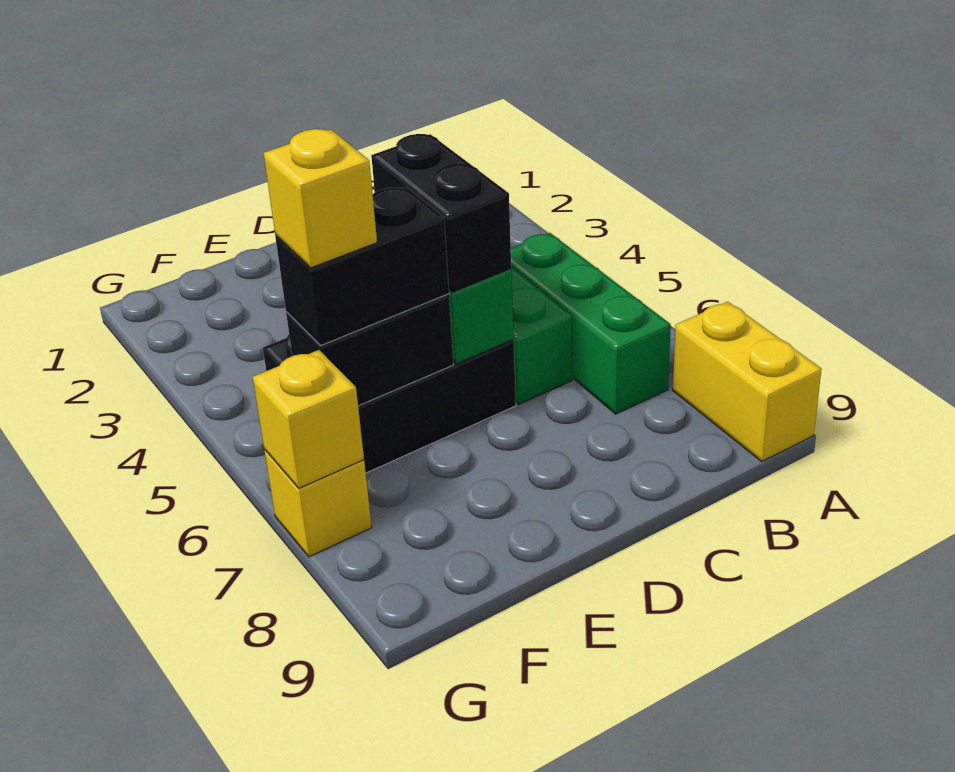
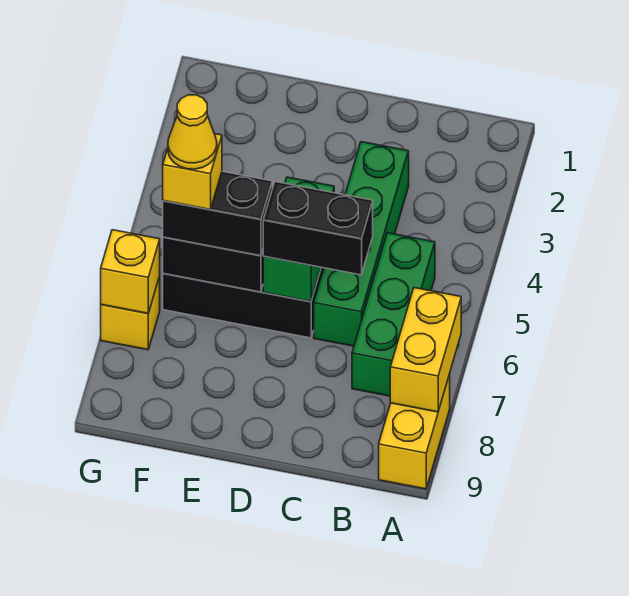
none -> yellow 1x2 brick [390,288,461,412]
black 1x2 brick [371,134,511,292] -> black 1x2 brick turned to [263,182,373,275]
none -> yellow 1x1 cone [168,95,217,169]

